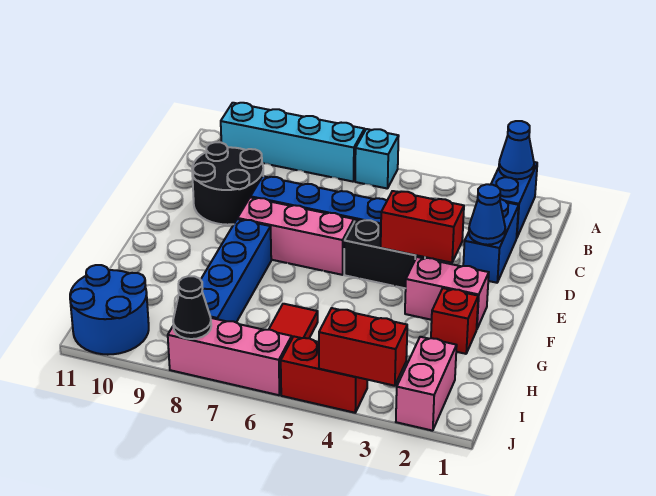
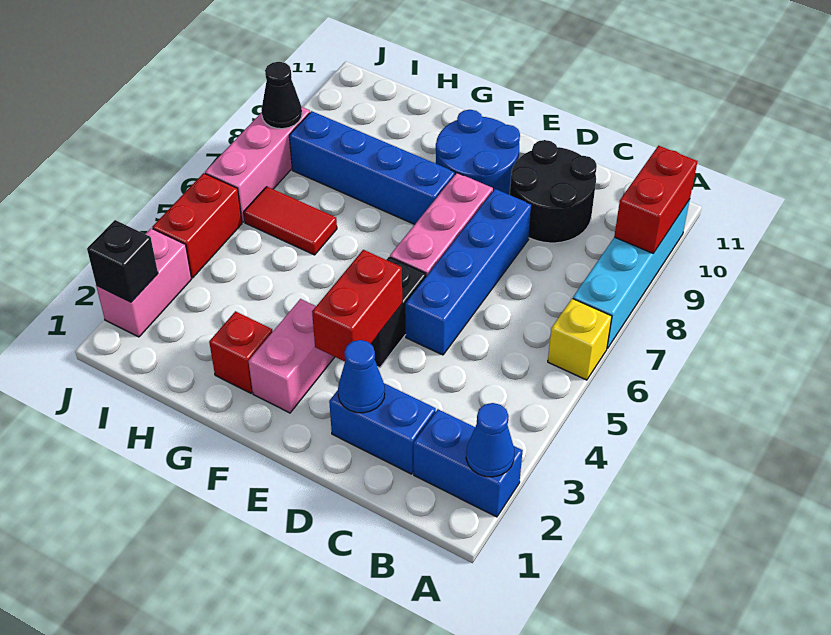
cyan 1x1 brick [355,129,399,189] -> yellow 1x1 brick [548,299,612,380]
pink 1x2 brick [396,337,457,431] -> pink 1x2 brick turned to [96,228,191,337]
blue 2x2 round brick [70,265,149,355] -> blue 2x2 round brick moved to [436,110,520,195]
none -> black 1x1 brick [87,220,158,302]
red 1x2 brick [319,308,407,386] -> red 1x2 brick moved to [614,146,697,253]

